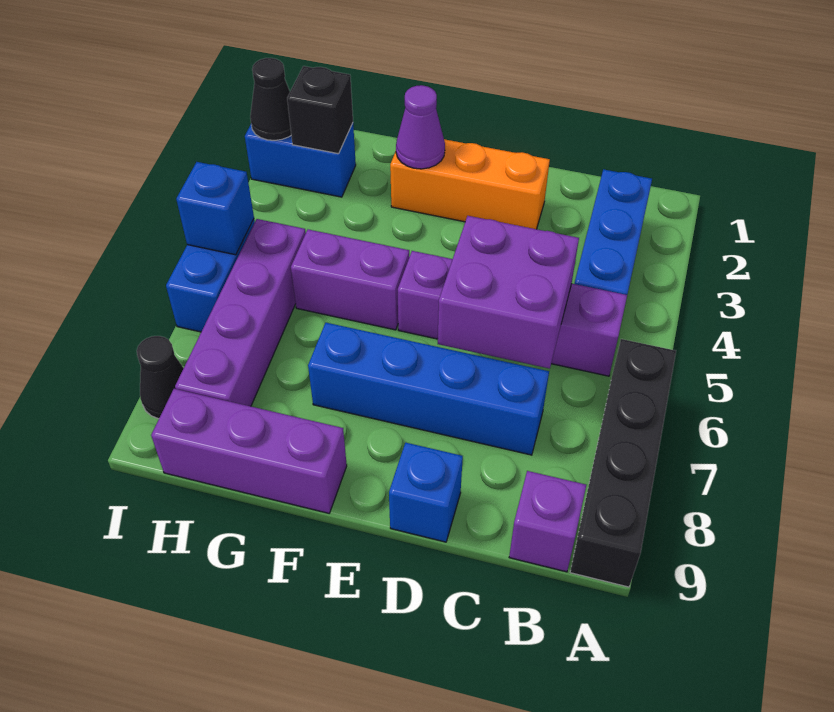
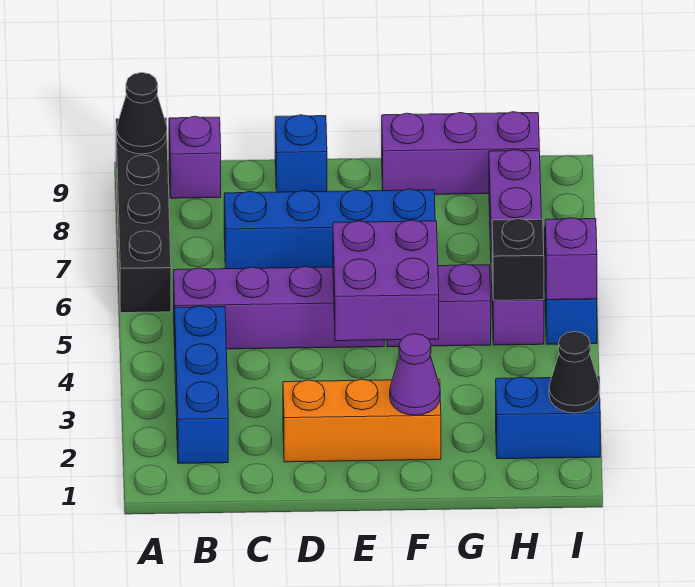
purple 2x2 brick [438,216,579,369] -> purple 2x2 brick moved to [333,220,439,341]
black 1x1 brick [287,66,353,154] -> black 1x1 brick moved to [492,219,544,300]
blue 1x1 brick [176,162,254,255] -> purple 1x1 brick [545,218,597,300]
black 1x1 cone [137,336,184,419] -> black 1x1 cone moved to [117,73,167,154]

